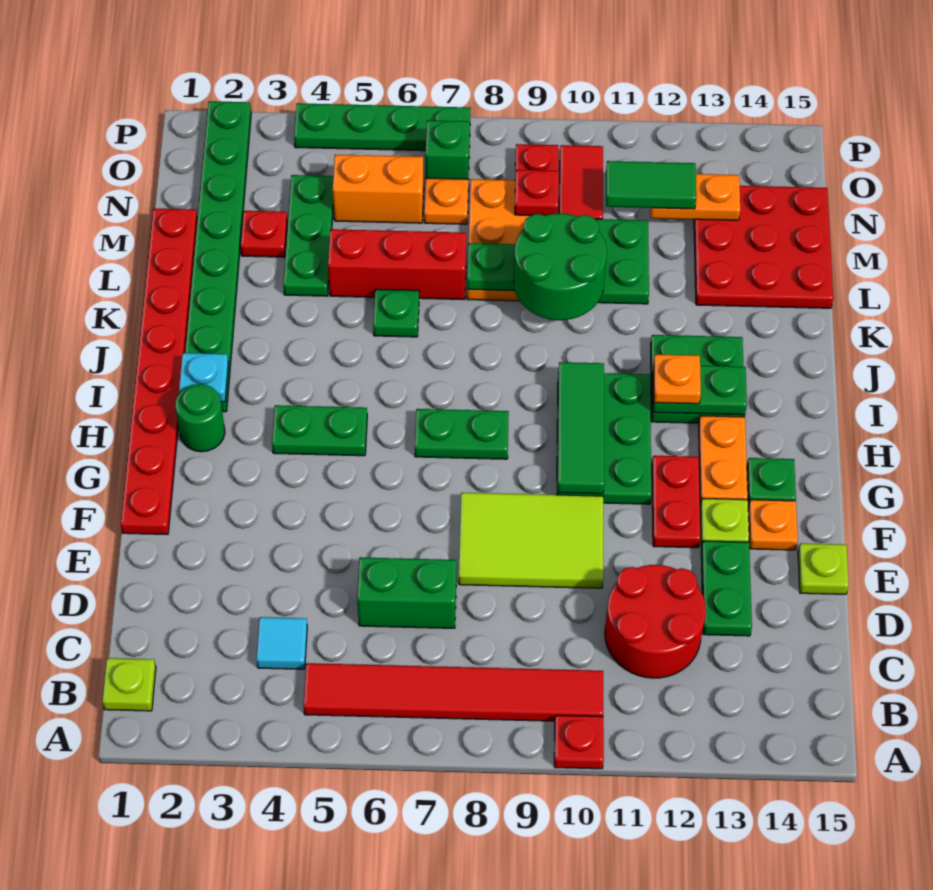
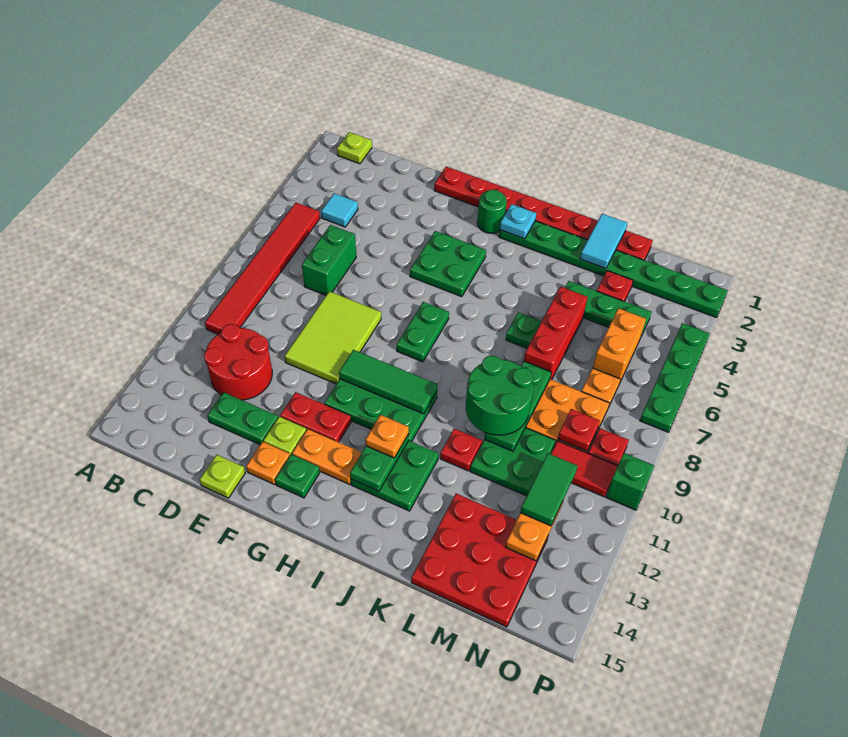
red 1x1 plate [554,715,604,769] -> red 1x1 plate moved to [440,429,482,471]
green 1x2 plate [272,405,367,456] -> green 2x2 plate [410,231,486,297]
none -> cyan 1x2 tile [580,214,627,269]
green 1x1 brick [425,120,470,180] -> green 1x1 brick moved to [606,453,654,510]

